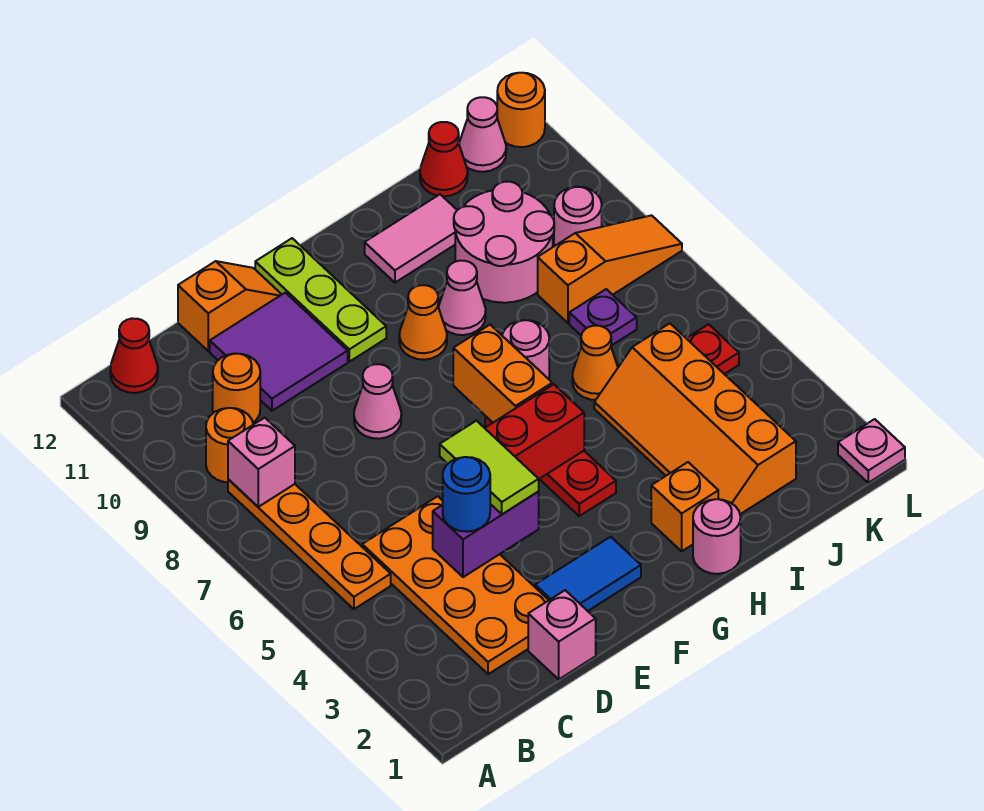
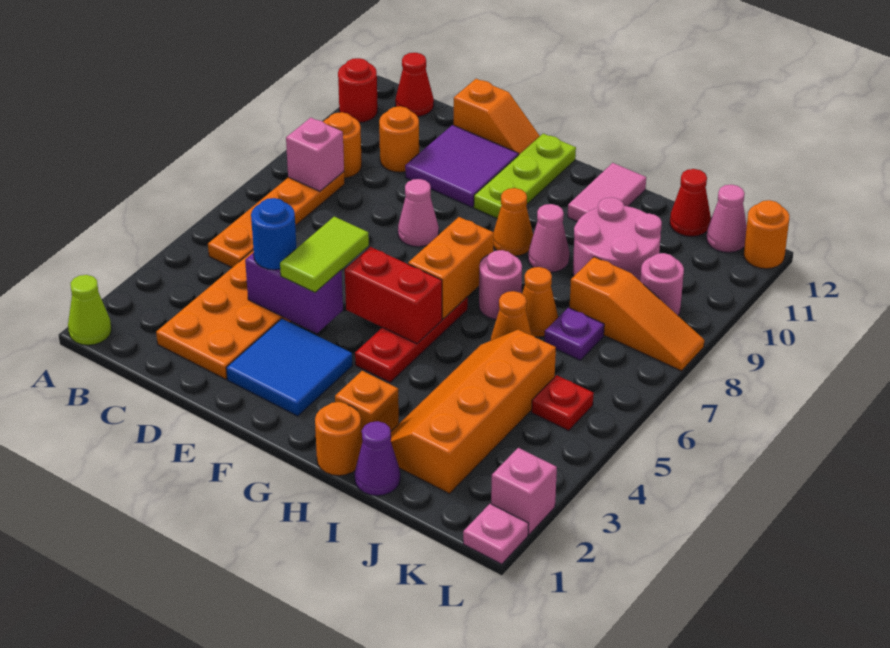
none -> lime 1x1 cone [68,275,111,345]
none -> red 1x1 round brick [338,58,378,123]
pink 1x1 brick [528,590,596,679] -> pink 1x1 brick moved to [491,448,557,534]
blue 1x2 tile [535,537,641,611] -> blue 2x2 tile [226,319,352,416]
pink 1x1 round brick [693,499,741,574] -> orange 1x1 round brick [315,402,362,476]
pink 1x2 tile [365,194,457,283] -> pink 1x2 tile turned to [568,163,646,221]
none -> purple 1x1 cone [355,421,400,496]
none -> orange 1x1 cone [522,267,558,337]

